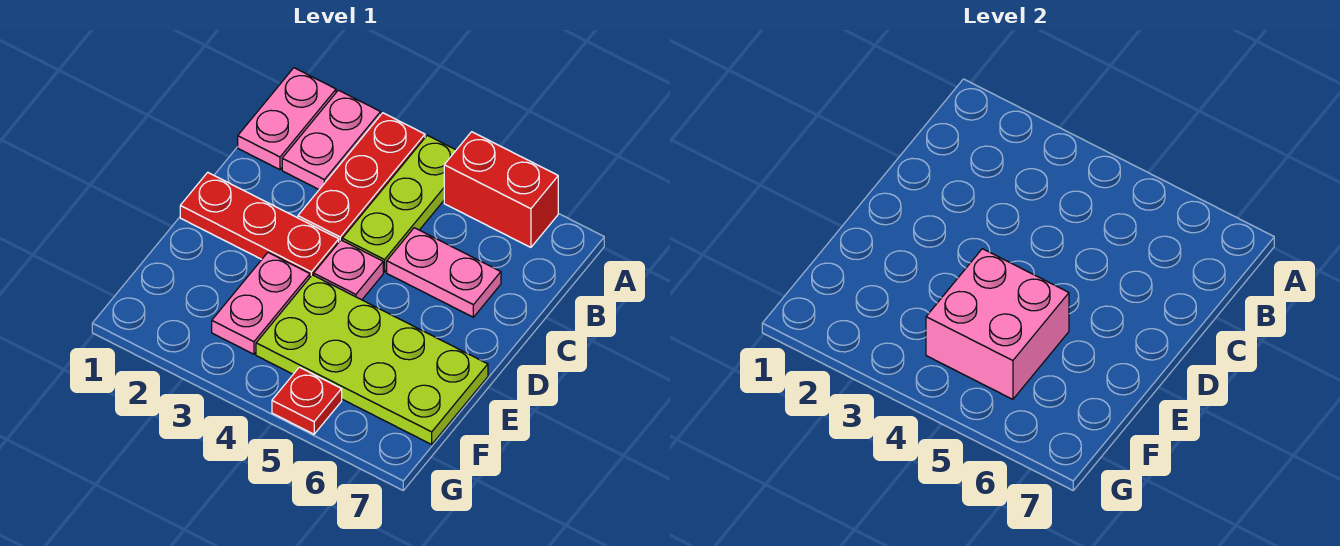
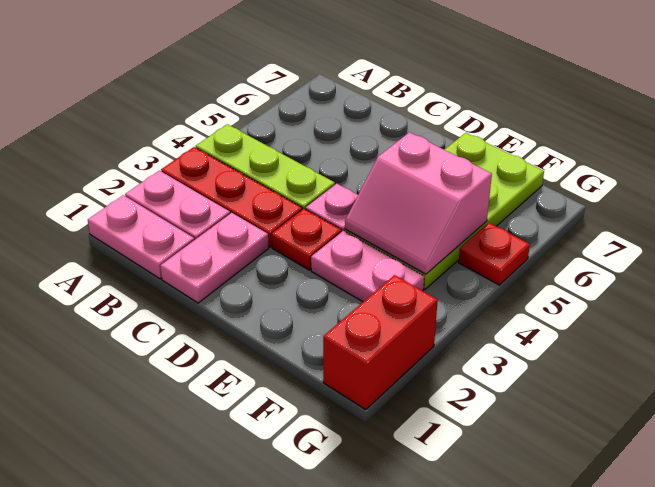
red 1x2 brick [444,132,558,247] -> red 1x2 brick moved to [323,275,438,409]
pink 1x2 plate [387,228,501,317] -> pink 1x2 plate moved to [160,213,269,303]
red 1x3 plate [180,172,339,277] -> red 1x1 plate [272,209,341,270]
pink 2x2 brick [926,249,1069,399] -> pink 2x2 slope [345,132,492,274]

